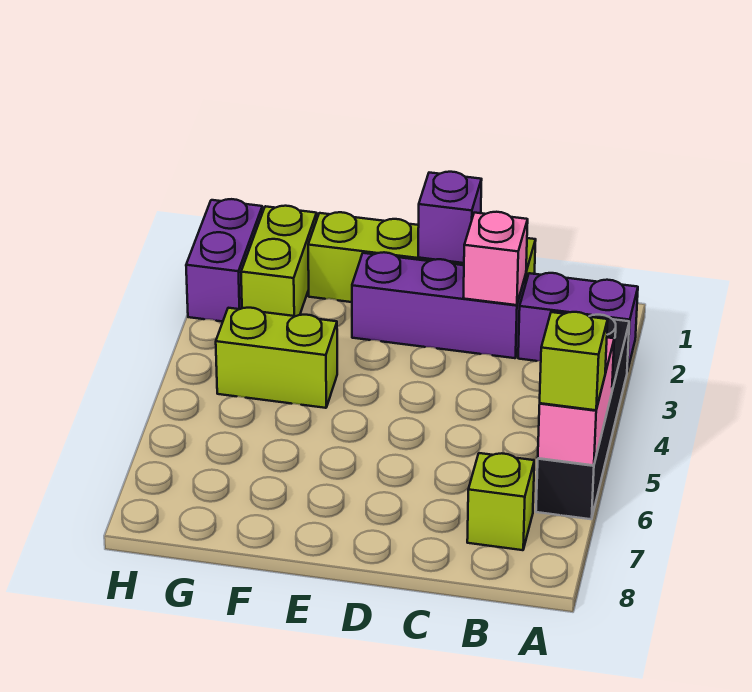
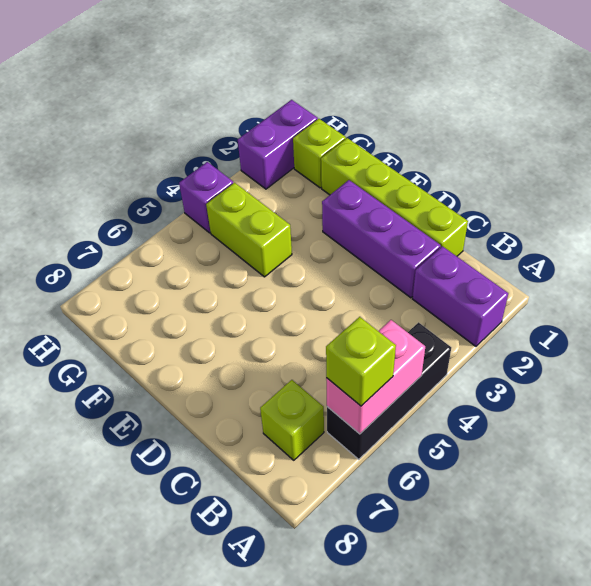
black 1x4 brick [536,315,629,519] -> black 1x3 brick [327,322,451,459]
pink 1x1 brick [463,212,528,305] -> none
purple 1x1 brick [418,172,482,263] -> purple 1x1 brick moved to [179,162,233,233]
lime 1x2 brick [241,206,317,316] -> lime 1x1 brick [293,119,346,188]

